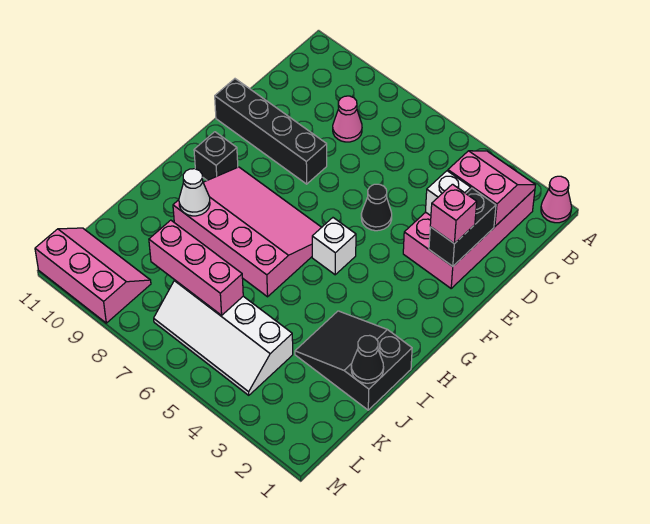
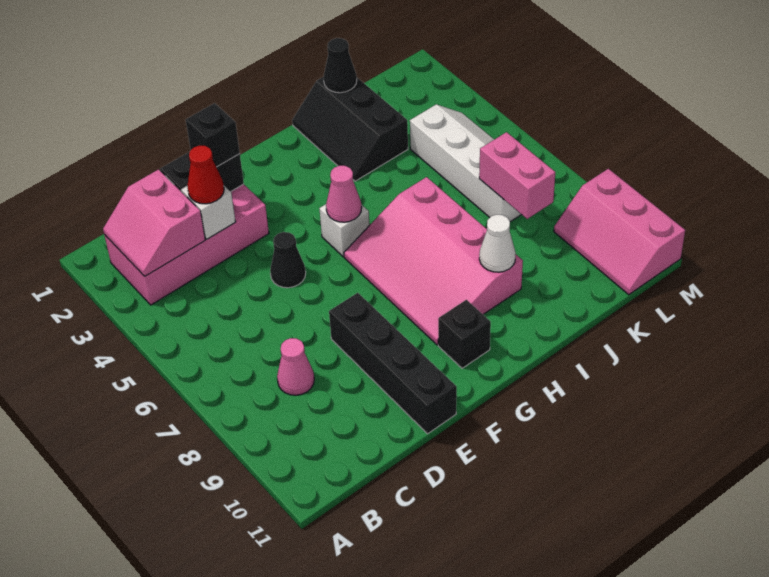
pink 1x1 cone [541,176,572,223] -> pink 1x1 cone moved to [326,166,362,222]
none -> red 1x1 cone [187,146,224,204]
pink 1x1 brick [430,184,477,244] -> black 1x1 brick [186,103,240,167]
black 2x3 slope [295,311,412,410] -> black 2x3 slope turned to [292,77,408,181]
pink 1x3 brick [149,220,243,315] -> pink 1x2 brick [479,132,555,219]

